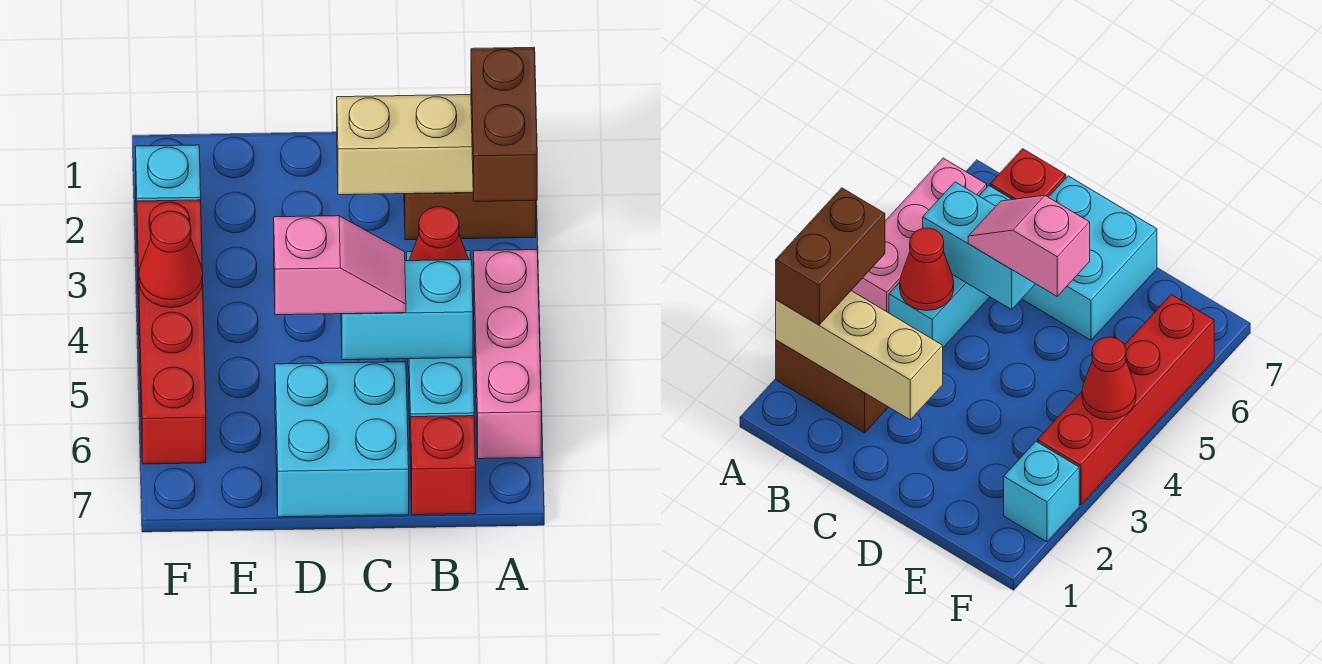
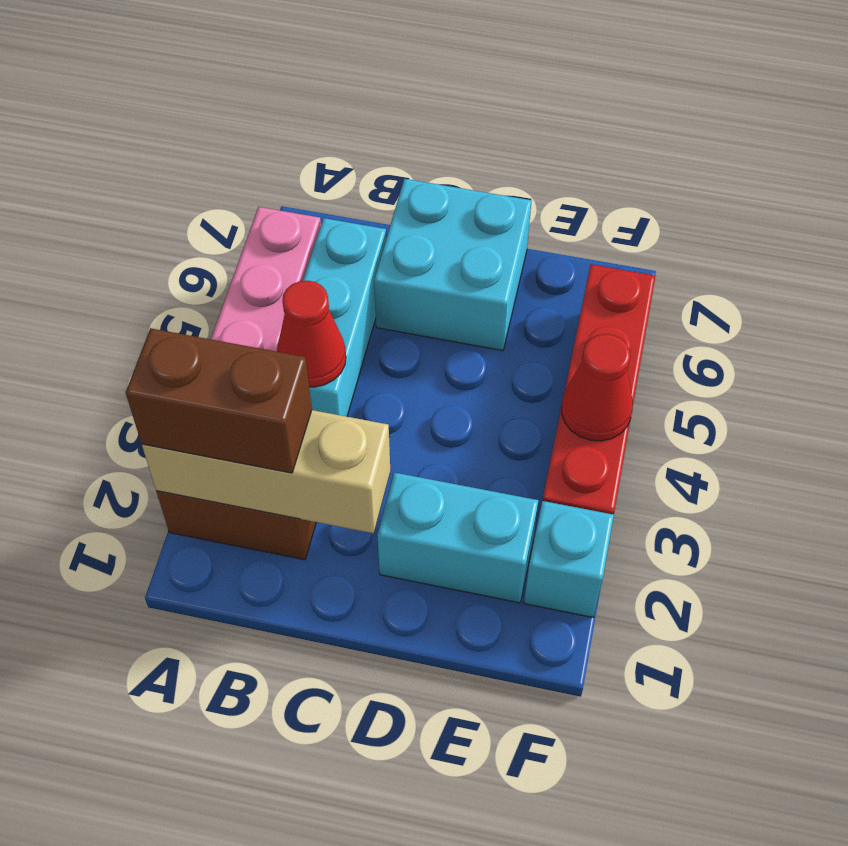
brown 1x2 brick [471,47,537,201] -> brown 1x2 brick turned to [126,328,312,473]
cyan 1x2 brick [341,260,473,360] -> cyan 1x2 brick moved to [377,472,539,603]
red 1x1 brick [411,416,476,515] -> none
pink 1x2 slope [274,216,406,315] -> none

